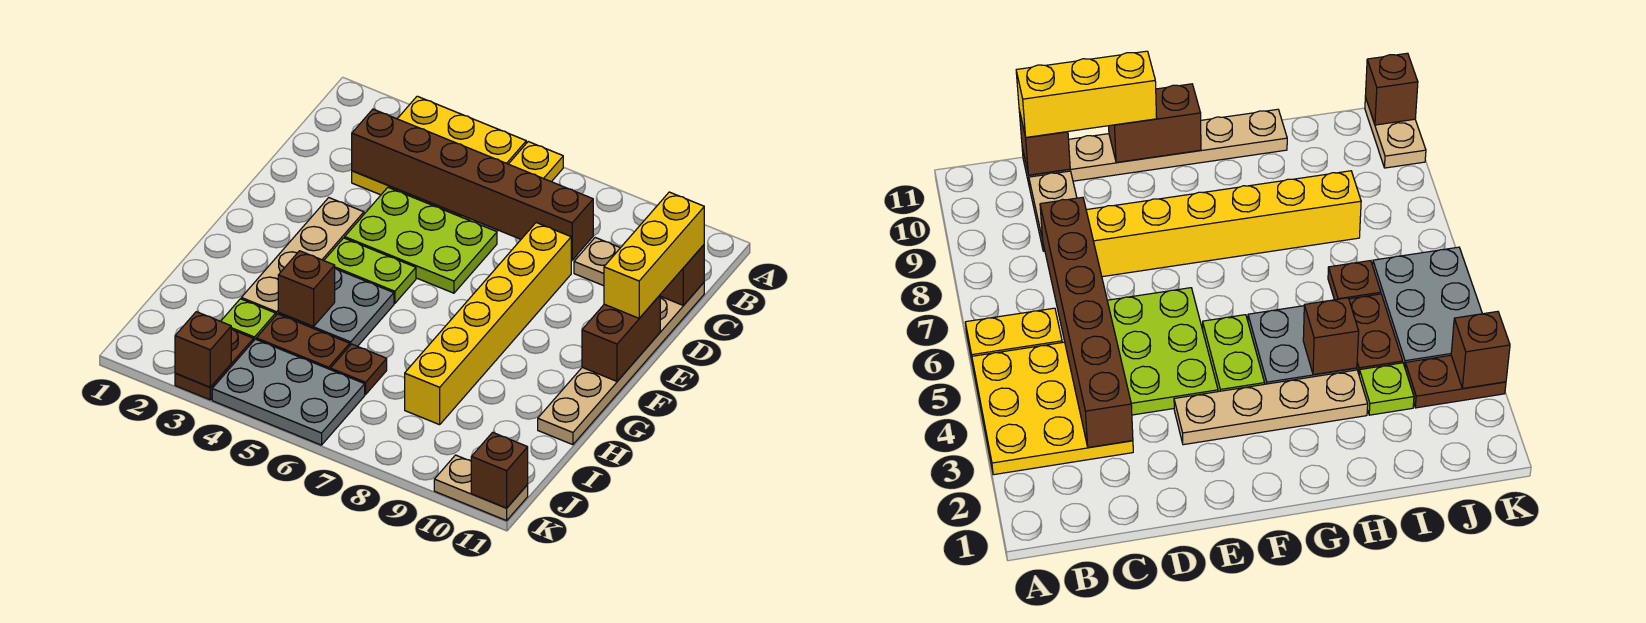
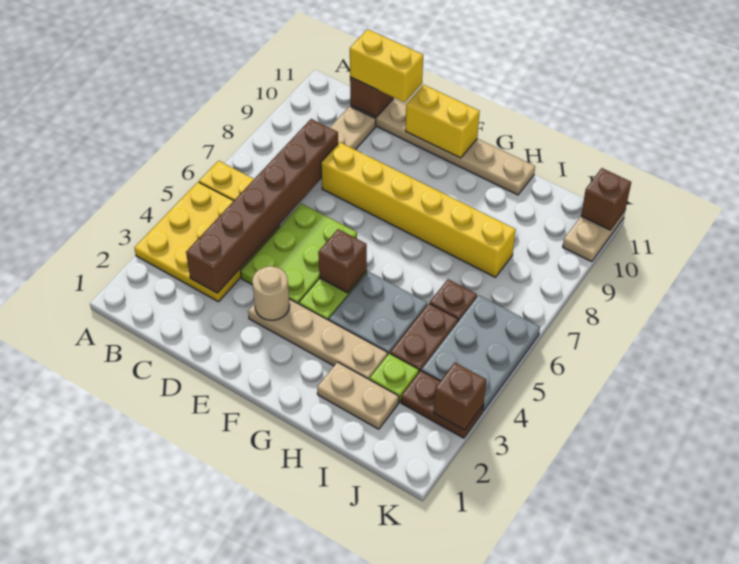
yellow 1x3 brick [604,192,704,318] -> yellow 1x2 brick [350,29,423,103]
none -> tan 1x1 round brick [252,266,290,320]
brown 1x2 brick [582,295,660,381] -> yellow 1x2 brick [406,85,480,158]
none -> tan 1x2 plate [317,362,399,429]
brown 1x1 brick [278,251,335,326] -> brown 1x1 brick moved to [318,229,367,293]

